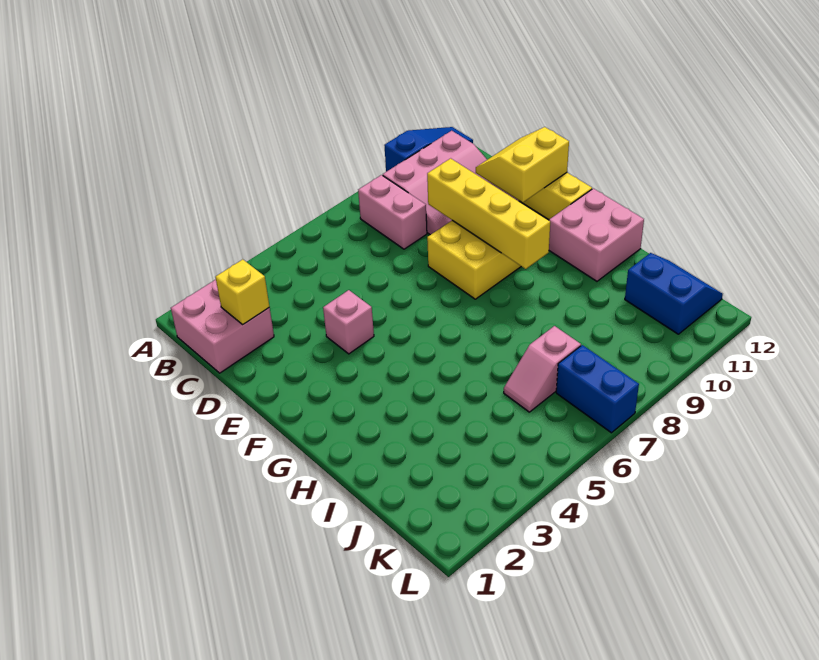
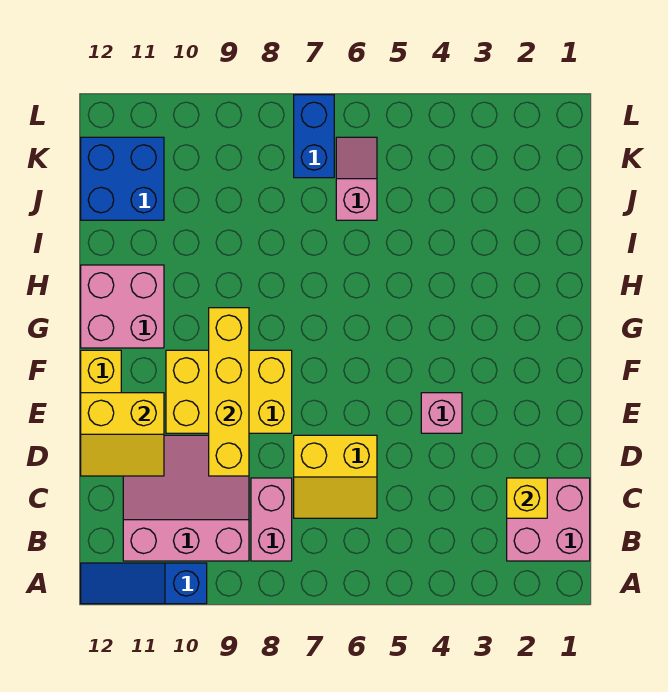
none -> yellow 2x2 slope [294,435,377,518]
pink 1x2 slope [504,326,581,412] -> pink 1x2 slope turned to [336,137,377,220]
blue 2x2 slope [625,253,723,334] -> blue 2x2 brick [81,137,164,220]

